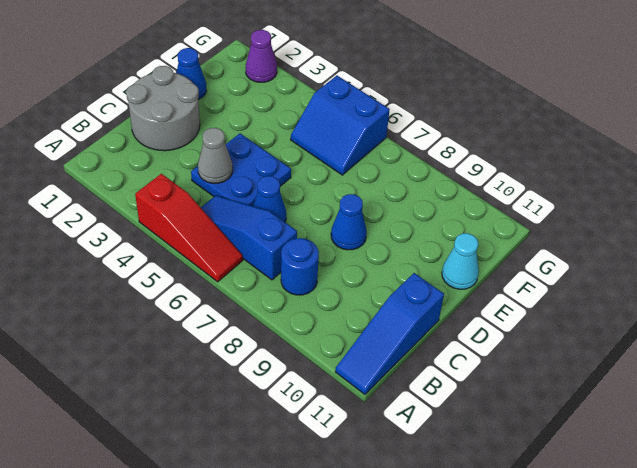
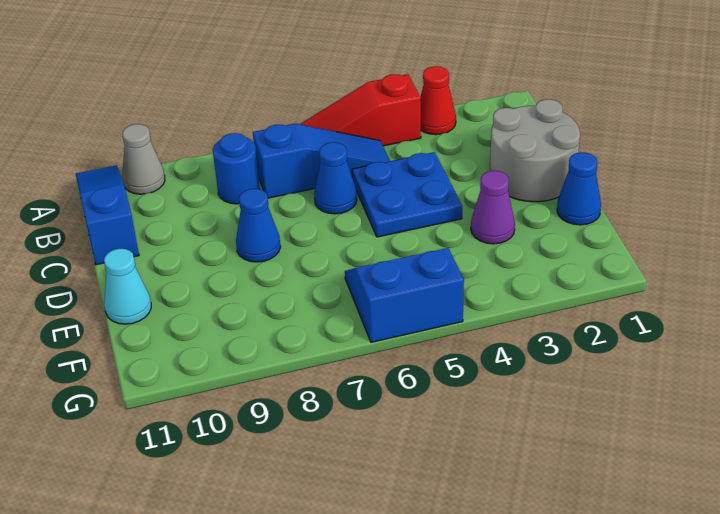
none -> red 1x1 cone [420,66,456,135]
grey 1x1 cone [198,128,233,183] -> grey 1x1 cone moved to [122,124,165,194]
purple 1x1 cone [246,30,277,82] -> purple 1x1 cone moved to [471,171,515,244]

